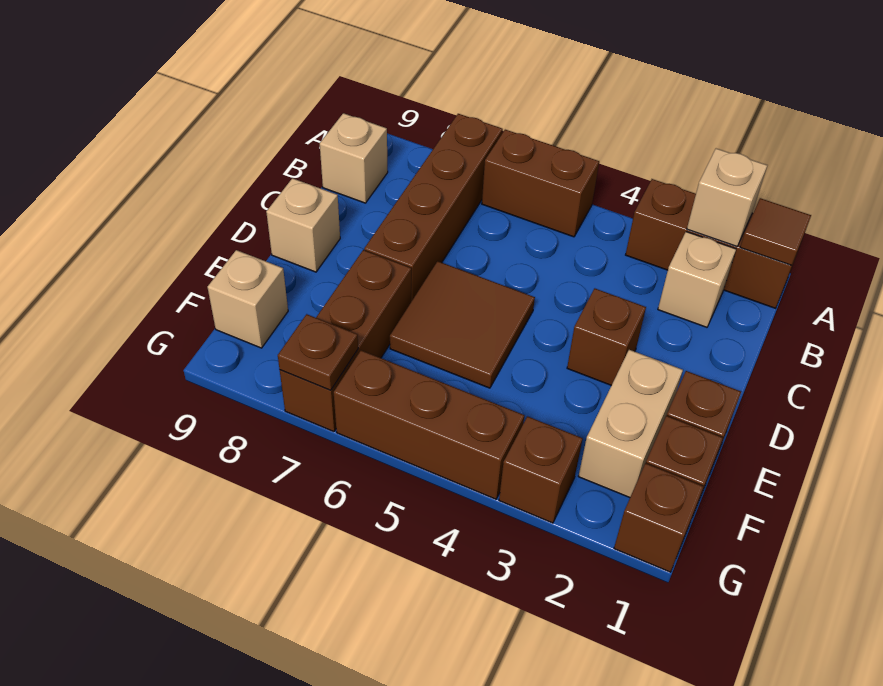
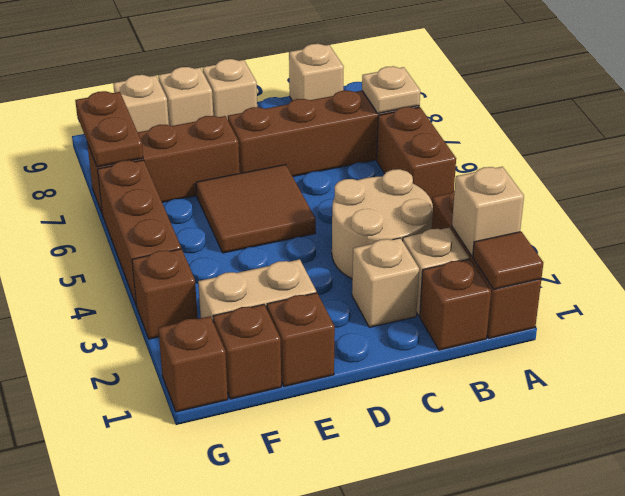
none -> tan 1x1 plate [362,66,420,114]
none -> tan 2x2 round brick [332,169,433,279]
none -> tan 1x1 brick [352,238,419,327]
brown 1x1 brick [567,288,646,385] -> brown 1x1 brick moved to [420,259,491,350]
none -> tan 1x1 brick [158,67,213,126]
brown 1x1 plate [278,314,358,390] -> brown 1x2 plate [75,91,143,167]

